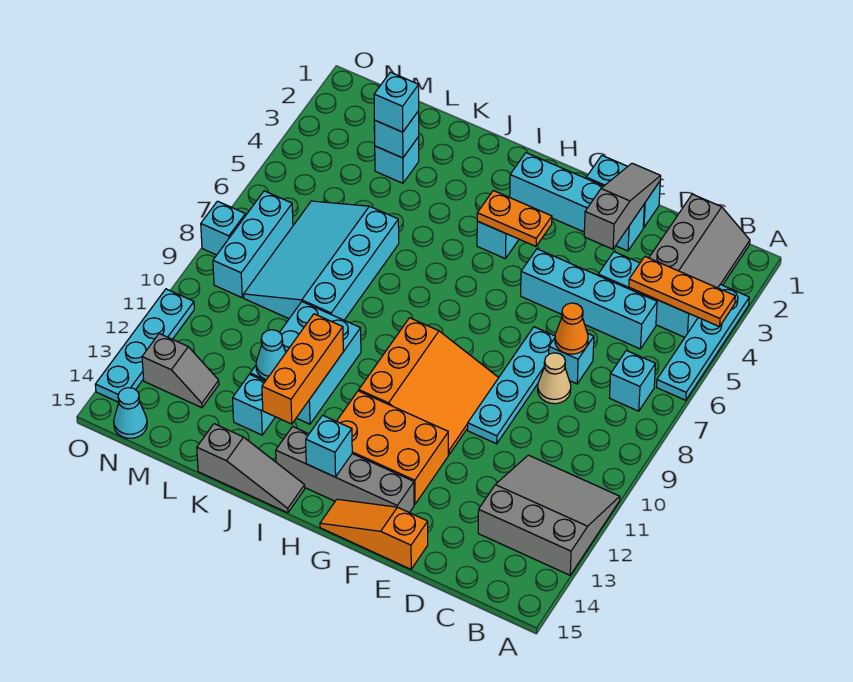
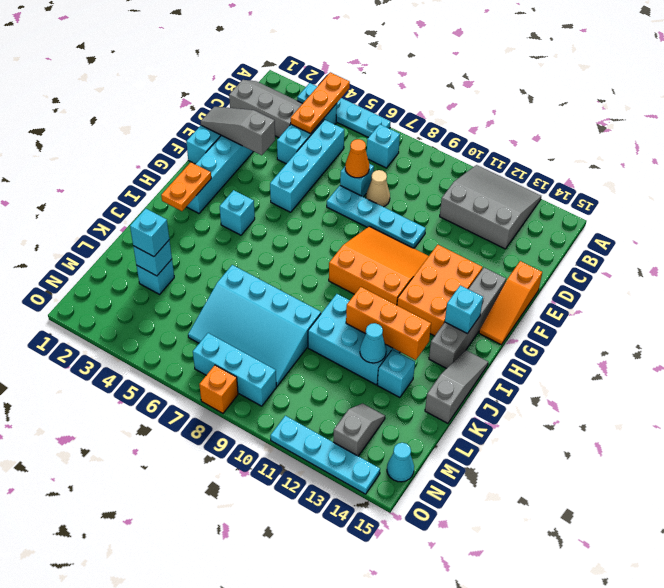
grey 3x3 slope [478,455,620,575] -> grey 3x3 slope turned to [440,165,541,249]
orange 1x2 plate [477,191,552,246] -> orange 1x2 plate moved to [161,162,211,211]
cyan 1x1 brick [201,201,245,255] -> orange 1x1 brick [199,365,238,413]

